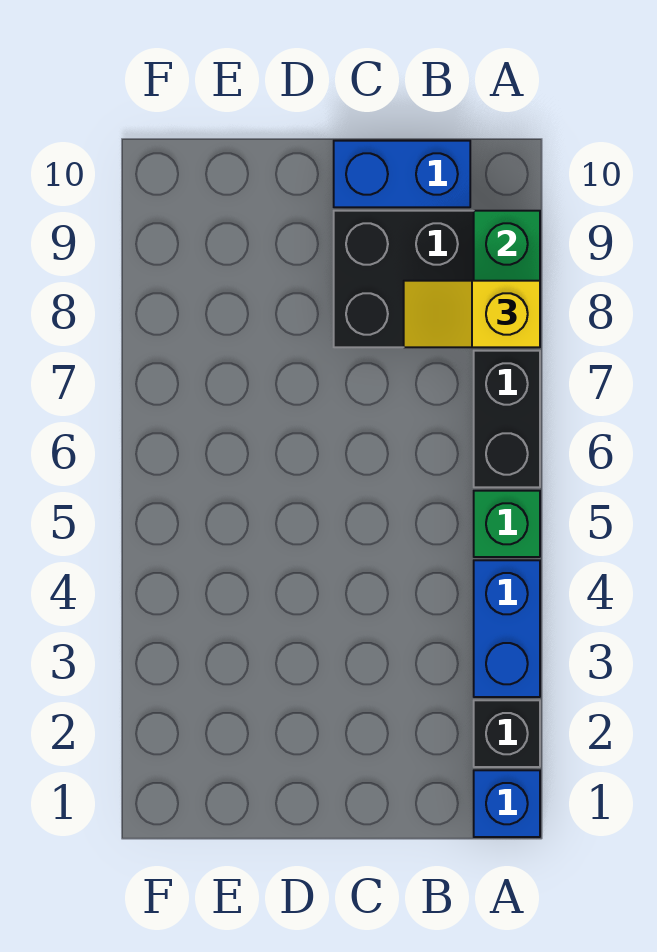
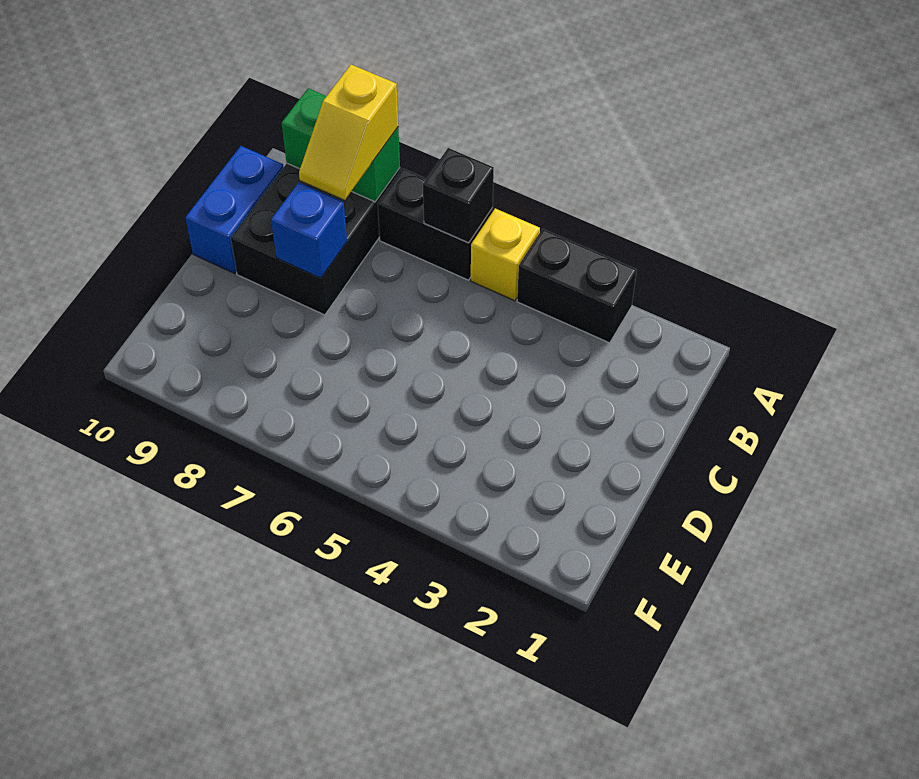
blue 1x1 brick [474,770,540,837] -> blue 1x1 brick moved to [271,182,347,278]
black 1x1 brick [474,700,540,767] -> black 1x1 brick moved to [423,148,494,243]
blue 1x2 brick [474,560,540,697] -> black 1x2 brick [517,229,637,343]
green 1x1 brick [474,491,540,557] -> yellow 1x1 brick [471,208,540,301]

